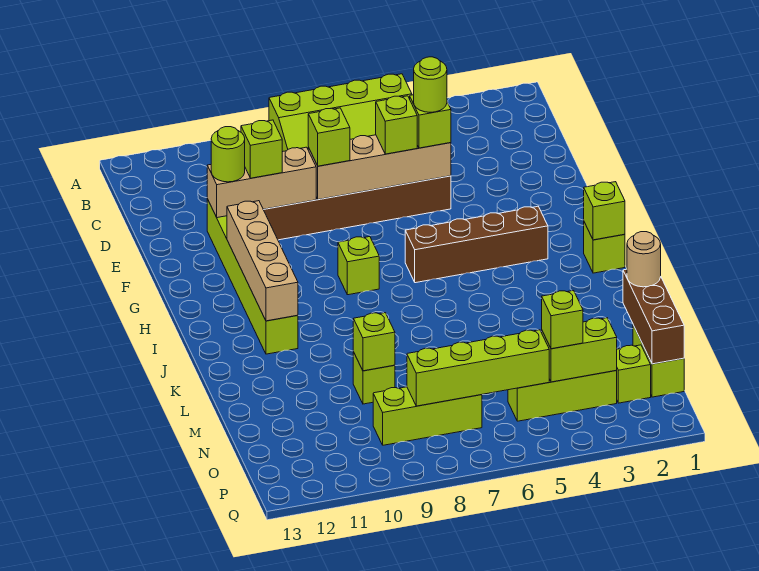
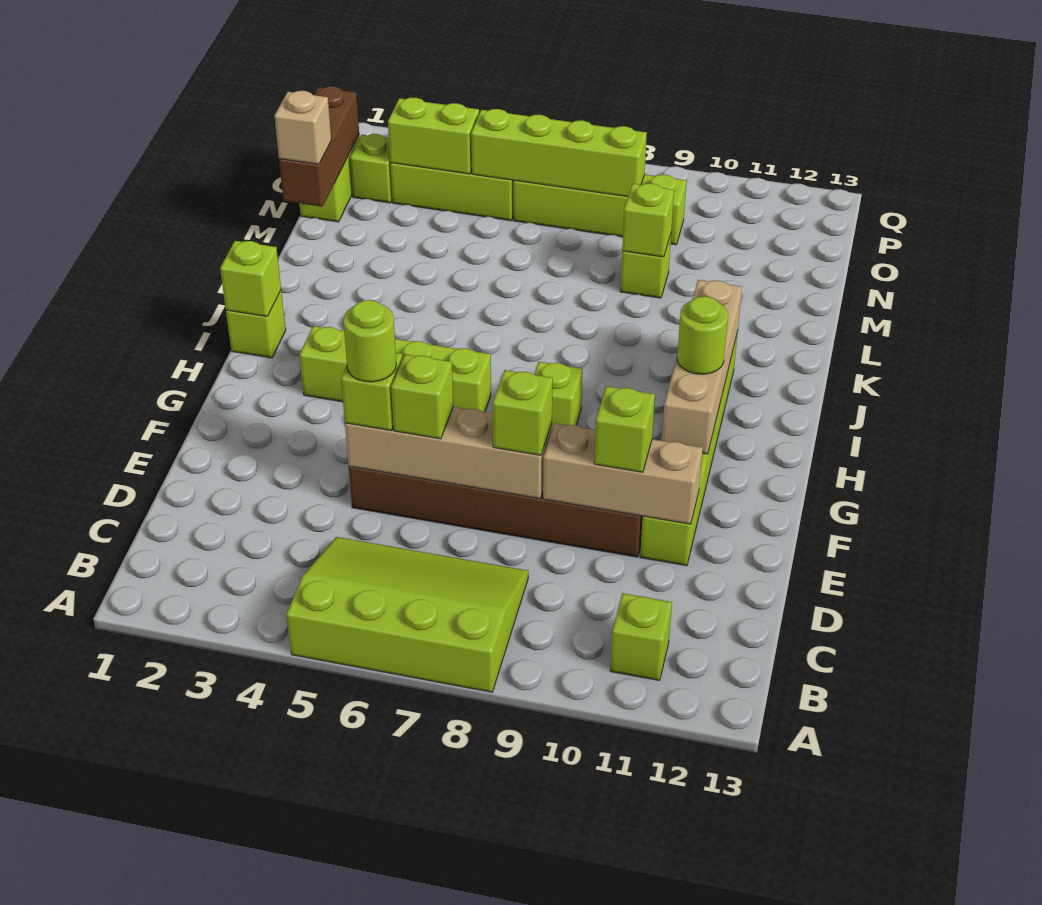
lime 1x1 round brick [211,127,245,182] -> lime 1x1 round brick moved to [677,296,728,374]
brown 1x4 brick [405,206,548,283] -> lime 1x4 brick [299,326,491,412]
tan 1x1 round brick [627,232,661,287] -> tan 1x1 brick [274,91,331,164]
lime 1x1 brick [542,291,583,349] -> lime 1x1 brick moved to [610,593,672,680]
lime 1x3 brick [373,387,482,445] -> lime 1x4 brick [513,174,686,245]

